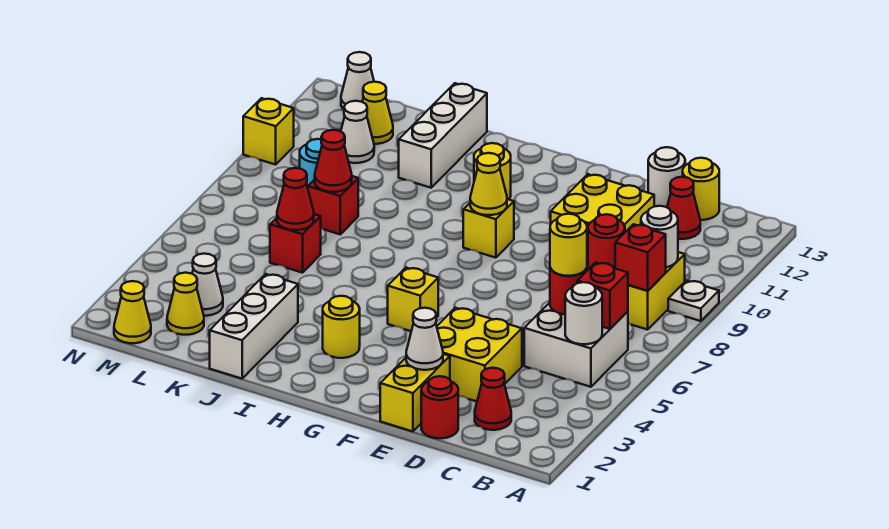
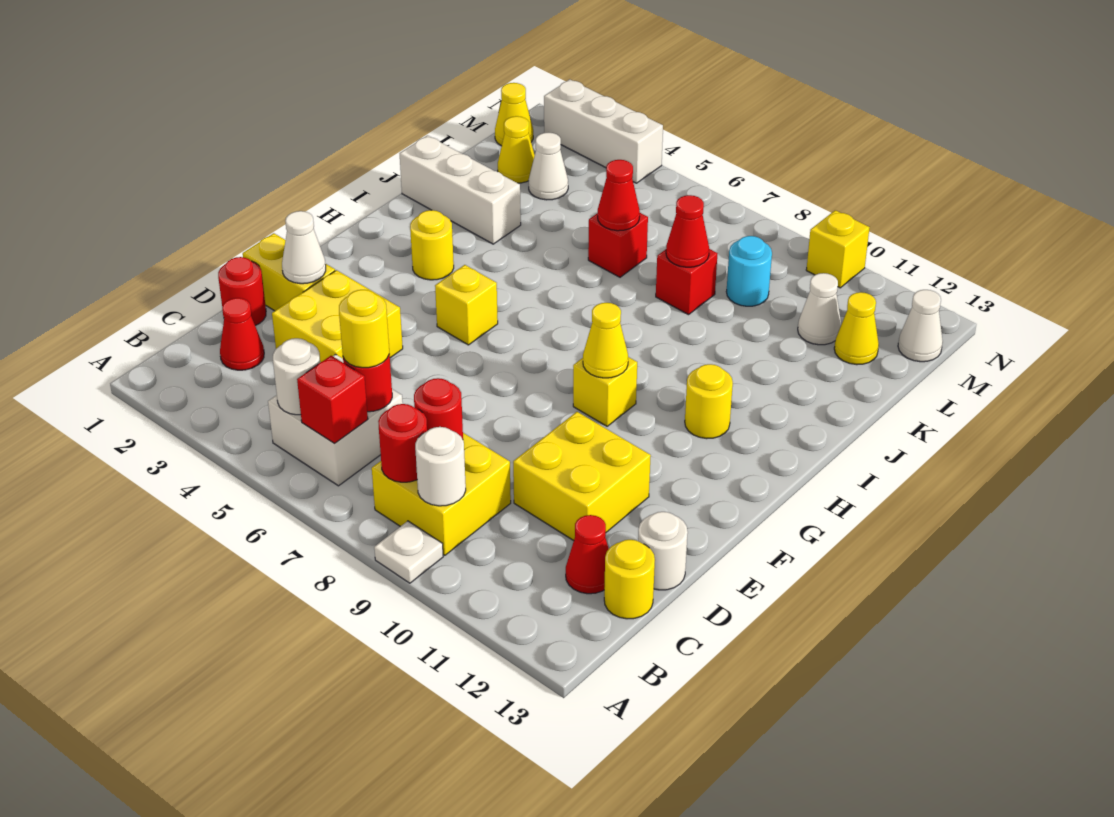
red 1x1 brick [615,224,666,291] -> red 1x1 round brick [378,404,427,482]
white 1x3 brick [399,83,487,188] -> white 1x3 brick moved to [544,79,663,183]

